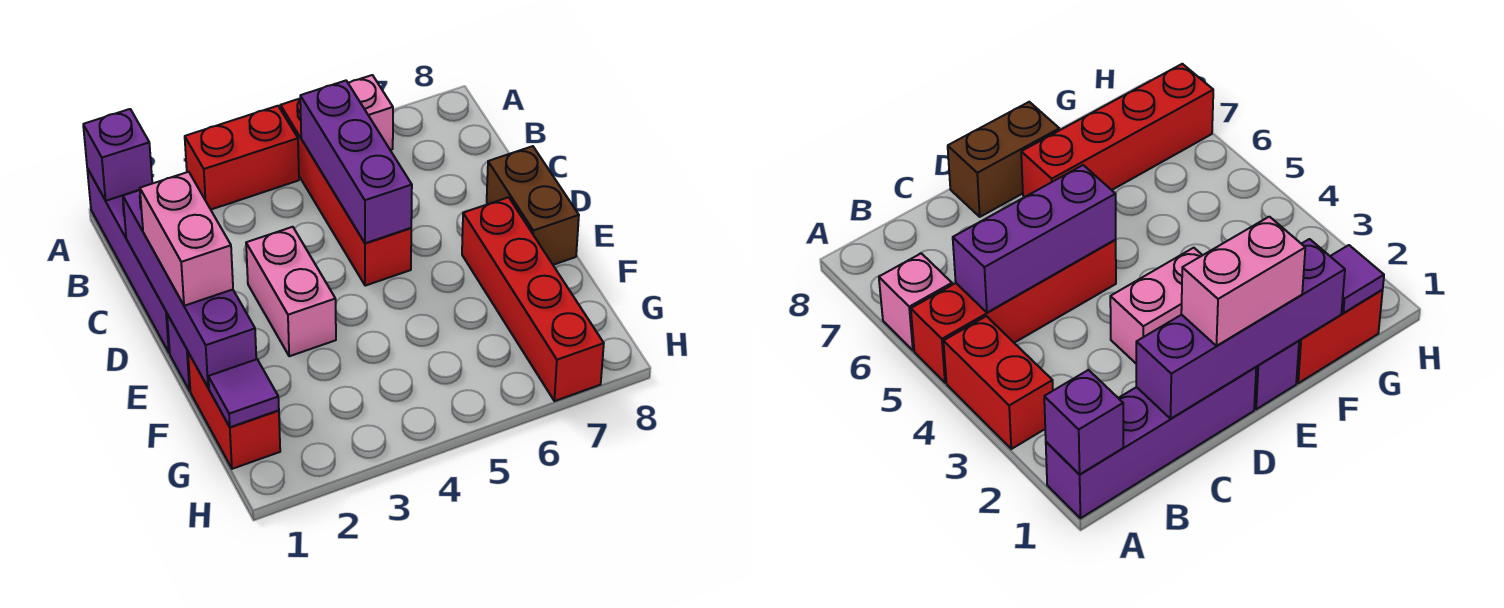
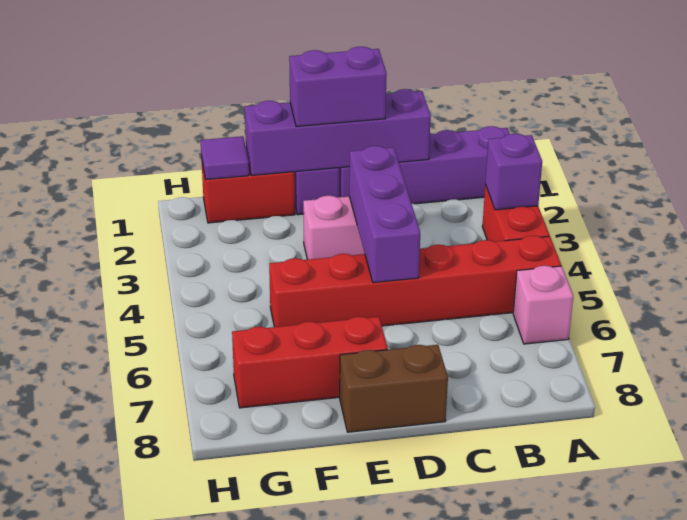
purple 1x1 brick [83,109,152,201] -> purple 1x1 brick moved to [485,134,542,210]
red 1x4 brick [281,99,411,286] -> red 1x6 brick [269,236,561,327]
purple 1x3 brick [300,81,412,243] -> purple 1x3 brick turned to [349,146,420,283]
pink 1x2 brick [140,172,233,306] -> purple 1x2 brick [289,47,387,127]
red 1x4 brick [462,197,604,401] -> red 1x3 brick [232,317,388,408]

